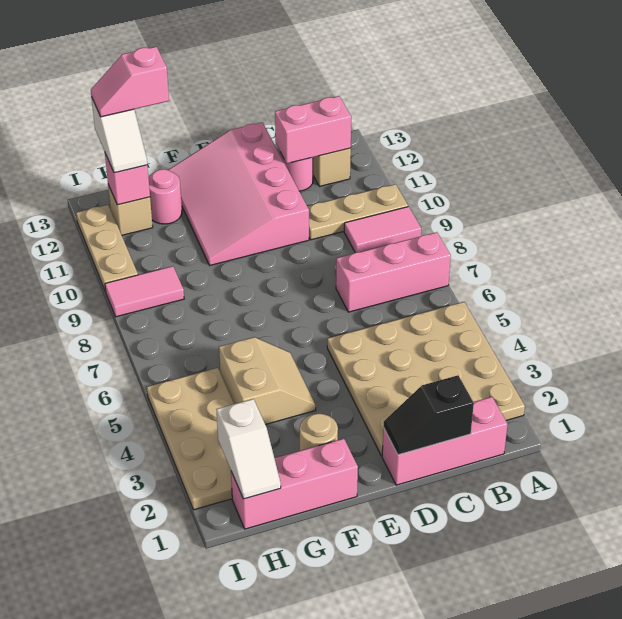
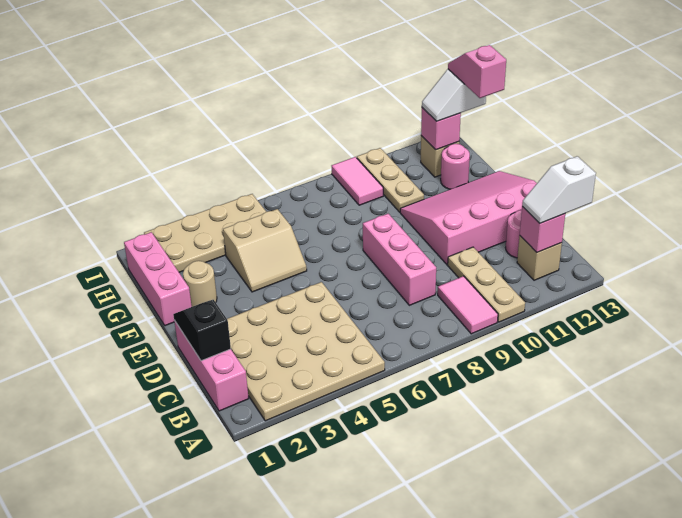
pink 1x3 brick [336,232,451,312] -> pink 1x3 brick moved to [363,214,436,305]
pink 1x2 brick [275,96,351,163] -> pink 1x1 brick [520,207,565,252]
white 1x2 slope [216,399,281,499] -> white 1x2 slope moved to [522,156,596,224]
tan 1x3 plate [76,205,138,292] -> tan 1x3 plate turned to [357,148,424,212]

